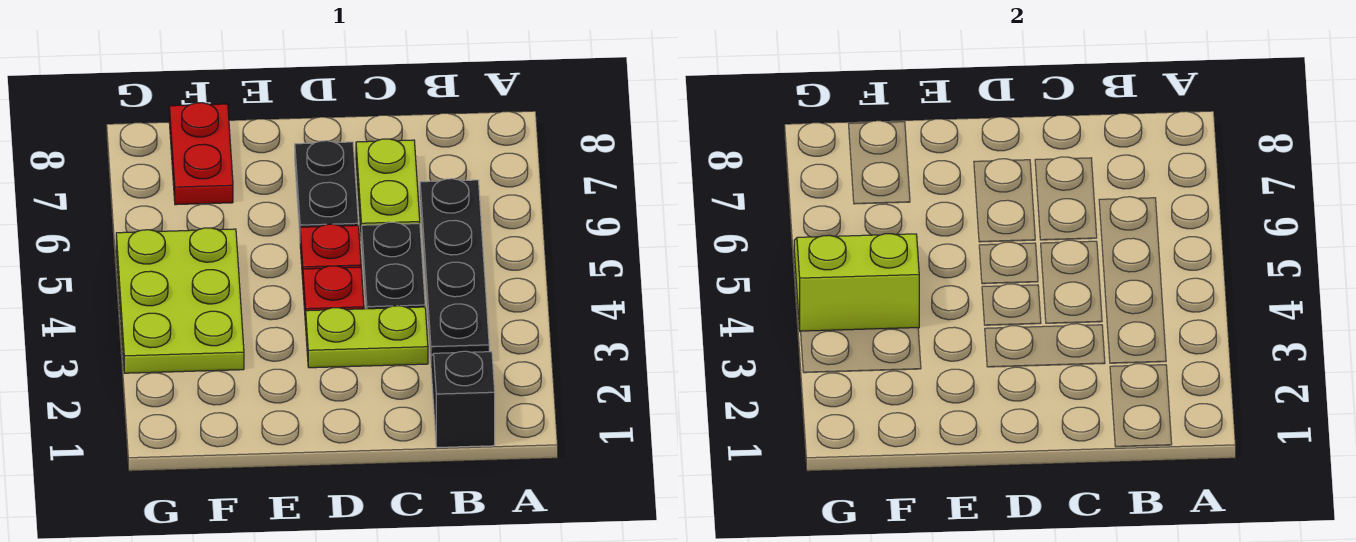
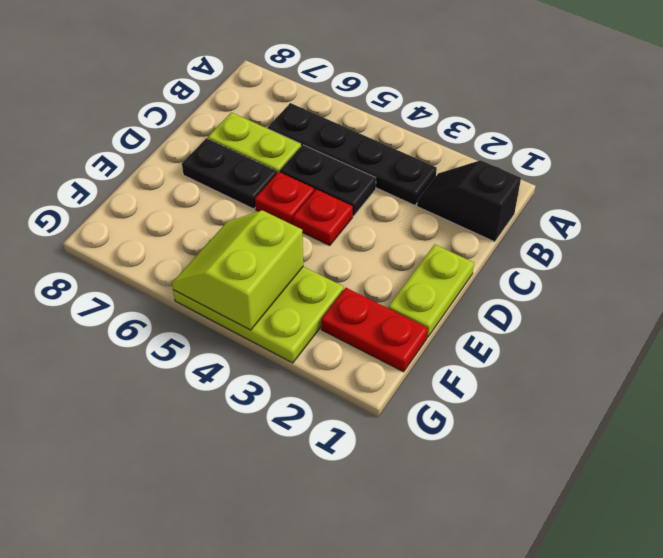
lime 1x2 plate [306,306,428,368] -> lime 1x2 plate moved to [388,245,474,337]
red 1x2 plate [169,103,233,205] -> red 1x2 plate moved to [321,288,428,372]

